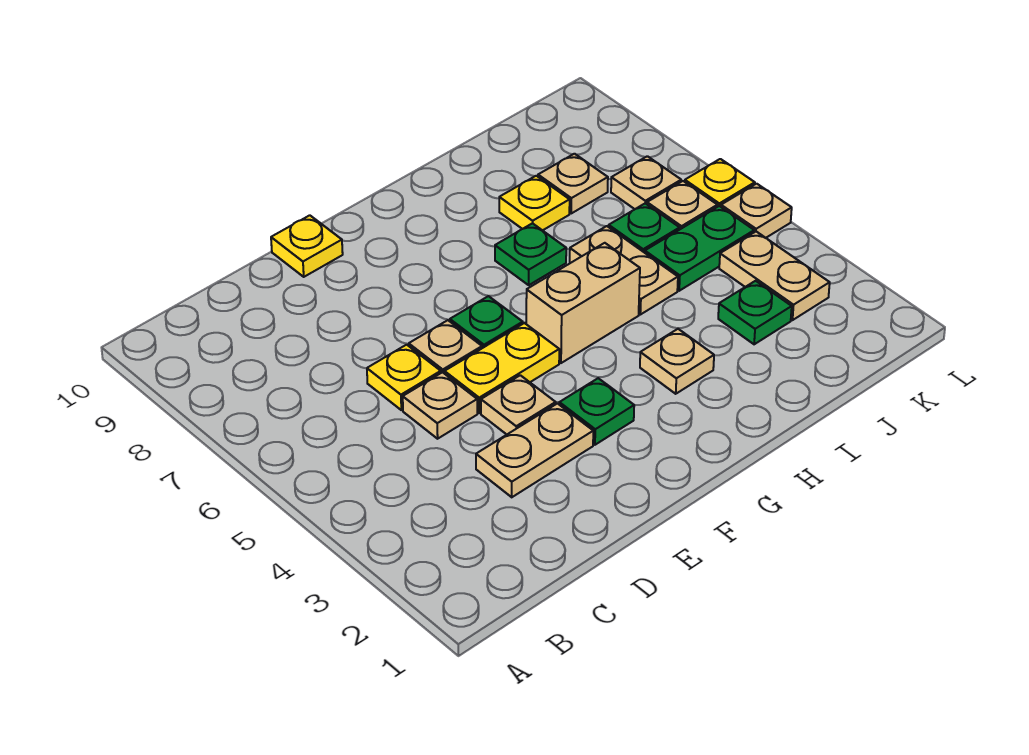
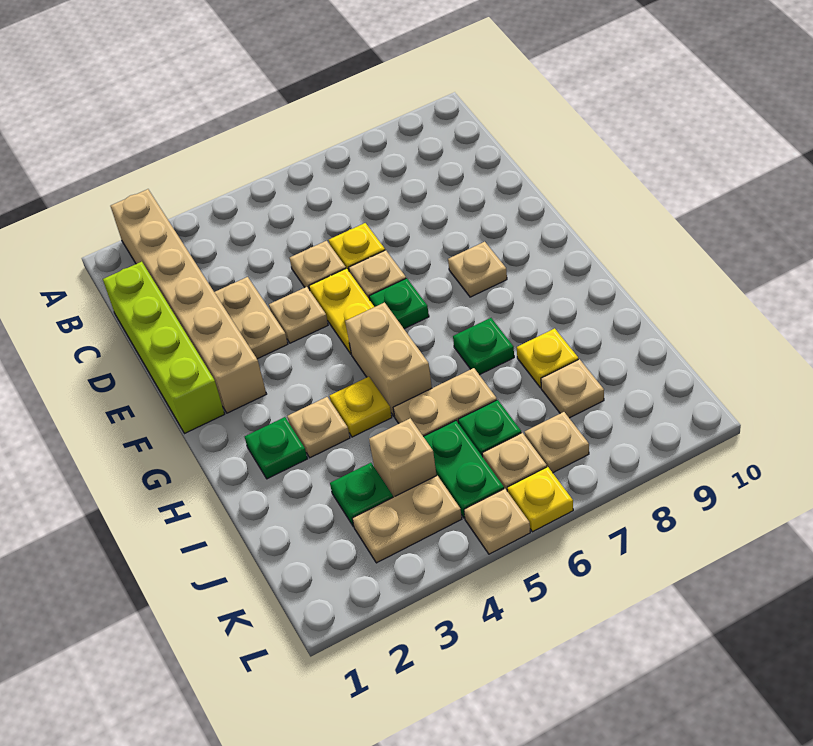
none -> tan 1x6 brick [111,189,266,413]
none -> lime 1x4 brick [103,262,225,433]
yellow 1x1 plate [271,215,343,277] -> yellow 1x1 plate moved to [330,377,392,437]
green 1x1 plate [559,378,634,445] -> green 1x1 plate moved to [245,417,307,479]
none -> tan 1x1 plate [448,242,507,297]
none -> tan 1x1 brick [369,418,437,497]

